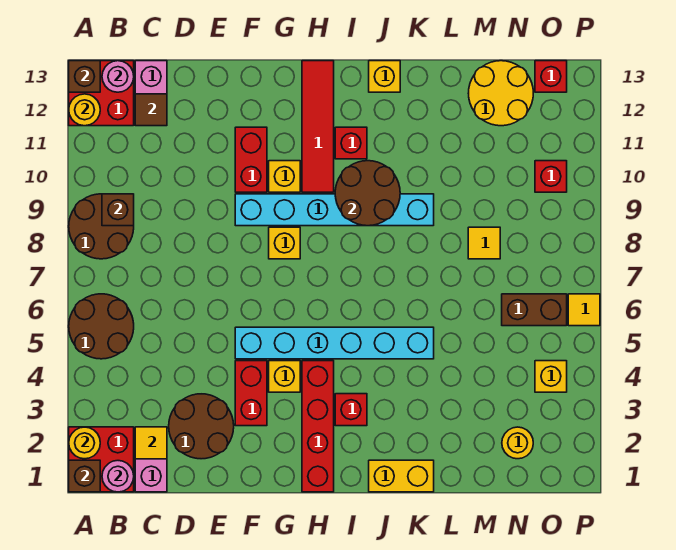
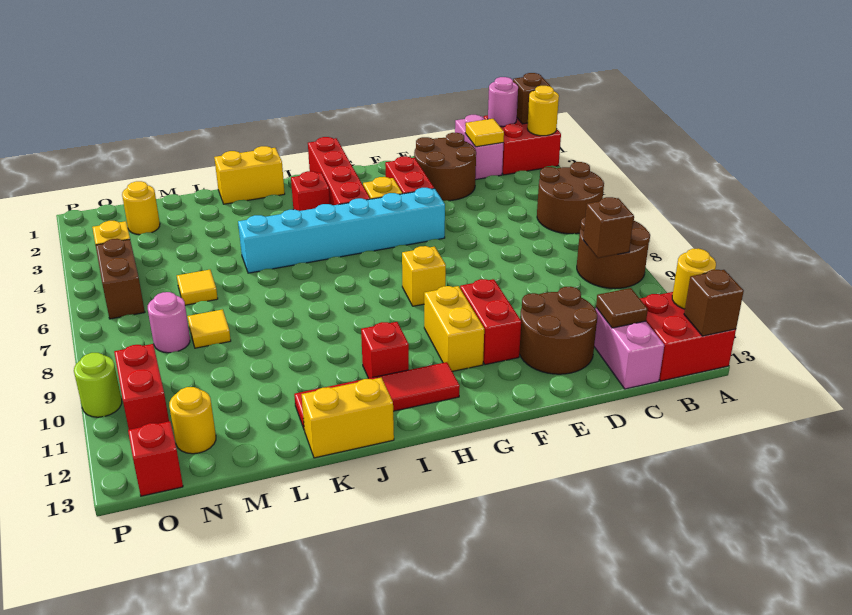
pink 1x1 round brick [102,61,134,92] -> pink 1x1 round brick moved to [148,292,190,353]
cyan 1x6 brick [235,194,434,226] -> none
yellow 1x1 brick [269,161,300,192] -> yellow 1x2 brick [424,286,484,371]
red 1x4 tile [302,61,334,192] -> red 1x4 tile turned to [294,362,460,429]
brown 2x2 round brick [335,161,400,226] -> brown 2x2 round brick moved to [519,287,597,374]
yellow 1x1 brick [369,61,400,92] -> yellow 1x2 brick [302,378,394,458]
yellow 2x2 round brick [468,61,533,126] -> yellow 1x1 round brick [169,387,216,454]
brown 1x2 brick [502,294,567,326] -> brown 1x2 brick turned to [96,239,145,319]
red 1x1 brick [535,161,567,192] -> red 1x2 brick [114,344,169,430]
yellow 1x1 tile [568,294,600,326] -> yellow 1x1 tile moved to [177,270,218,305]
none -> lime 1x1 round brick [74,353,122,417]

